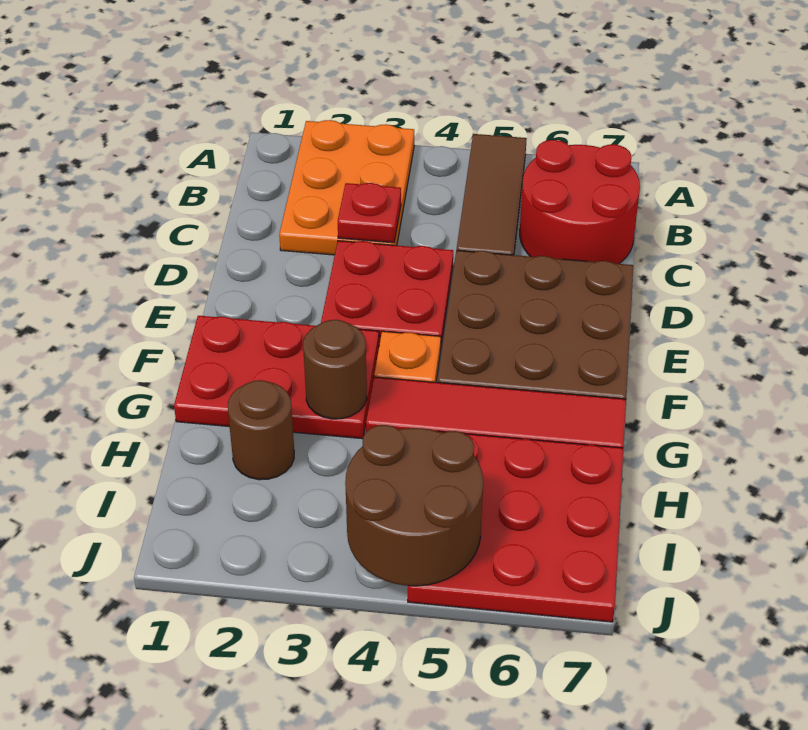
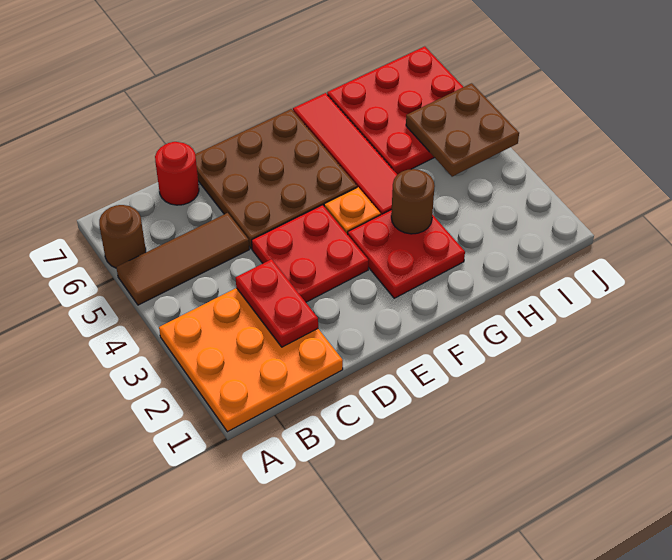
orange 2x3 plate [279,120,414,255] -> orange 3x3 plate [159,288,343,432]
red 2x2 round brick [520,140,640,264] -> red 1x1 round brick [155,142,199,205]
red 1x1 plate [338,183,401,243] -> red 1x2 plate [236,259,318,347]
red 2x3 plate [174,316,379,439] -> red 2x2 plate [348,210,465,298]
brown 1x1 round brick [228,380,294,480] -> brown 1x1 round brick moved to [99,205,146,268]
brown 2x2 round brick [345,425,483,586] -> brown 2x2 plate [406,83,519,177]

